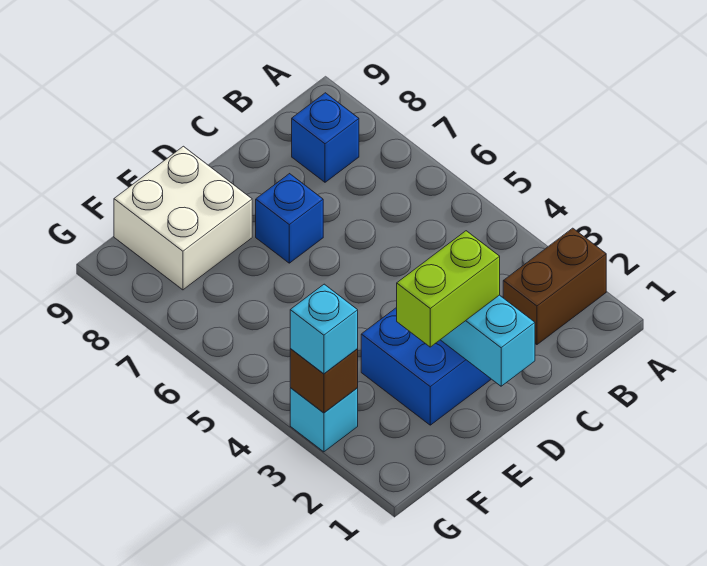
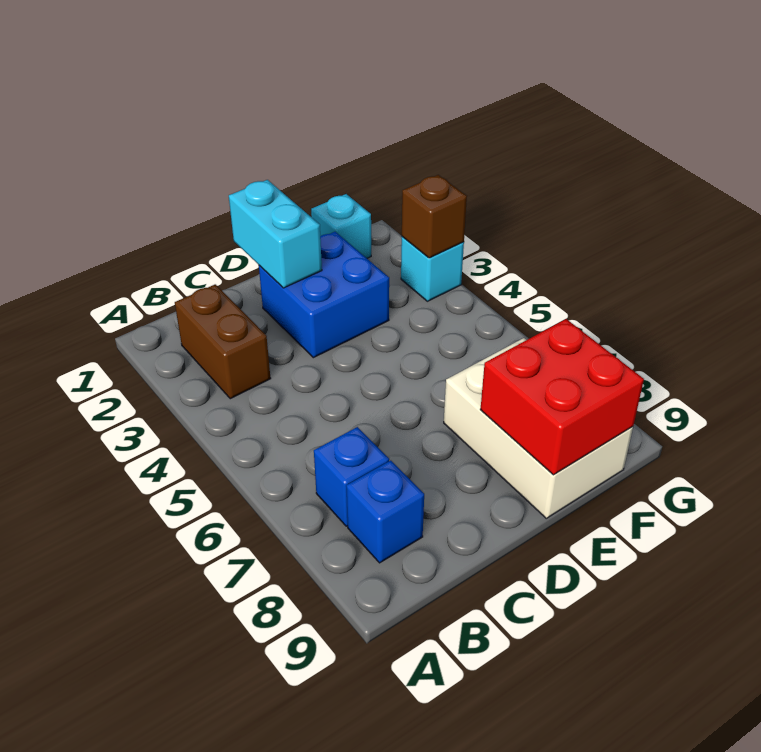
brown 1x2 brick [503,228,606,345] -> brown 1x2 brick turned to [175,284,271,399]
lime 1x2 brick [397,231,500,347] -> none
blue 1x1 brick [256,174,323,263] -> blue 1x1 brick moved to [314,427,389,526]
white 2x2 brick [114,146,252,290] -> white 2x3 brick [444,338,633,518]
none -> red 2x2 brick [480,319,644,475]
cyan 1x1 brick [290,284,358,374] -> cyan 1x1 brick moved to [311,194,371,258]

